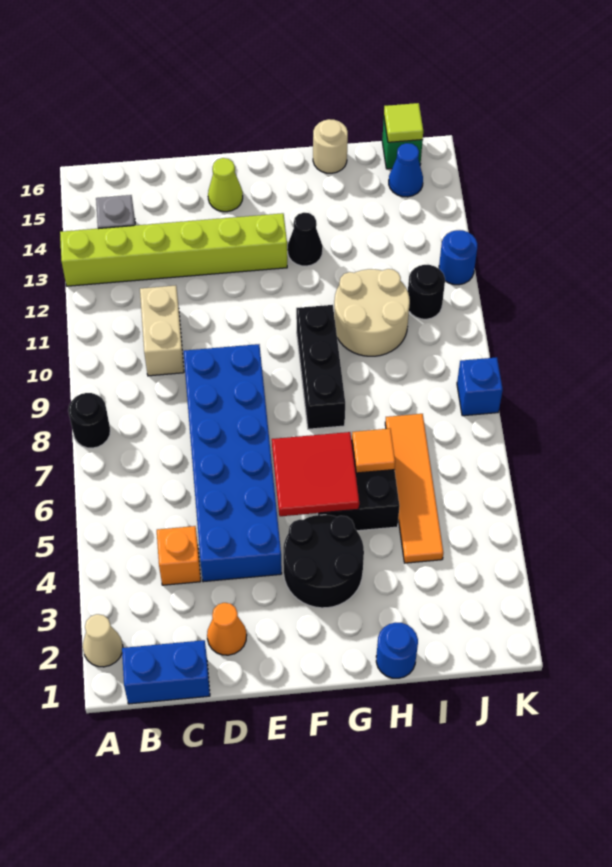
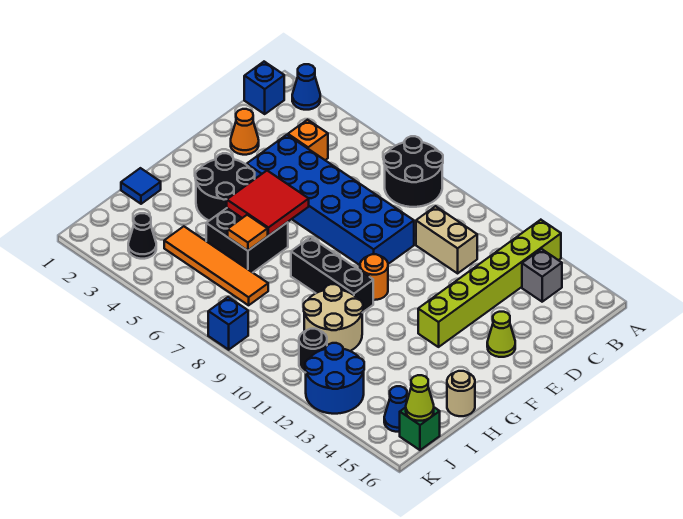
tan 1x1 cone [83,614,123,667] -> blue 1x1 cone [292,64,320,110]
black 1x1 round brick [68,393,110,448] -> black 2x2 round brick [384,136,443,207]
blue 1x2 brick [122,640,210,704] -> blue 1x1 brick [244,62,284,114]
none -> orange 1x1 round brick [360,254,388,300]
black 1x1 cone [287,213,323,266] -> black 1x1 cone moved to [128,213,156,259]
blue 1x1 round brick [376,623,418,678] -> blue 1x1 tile [121,168,161,204]
lime 1x1 tile [384,103,423,142] -> lime 1x1 cone [406,375,434,421]
blue 1x1 round brick [439,230,477,285] -> blue 2x2 round brick [305,343,364,414]

